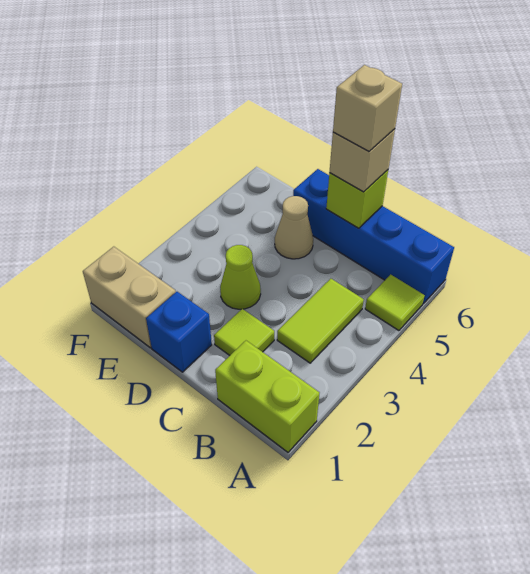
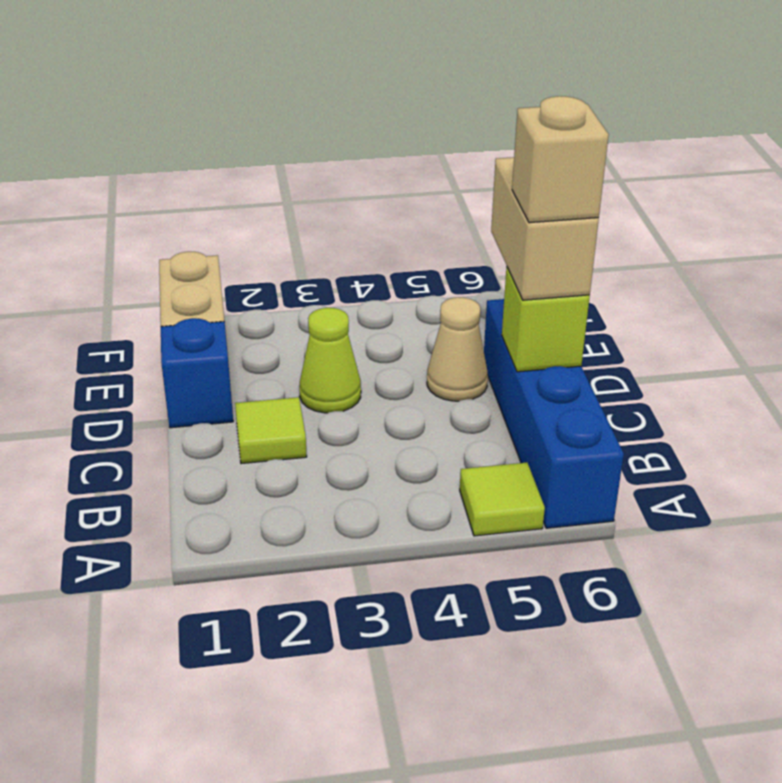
lime 1x2 brick [215,341,320,452] -> none
lime 1x2 tile [277,279,364,363] -> none
tan 1x1 brick [330,129,395,192] -> tan 1x2 brick [491,157,599,300]

